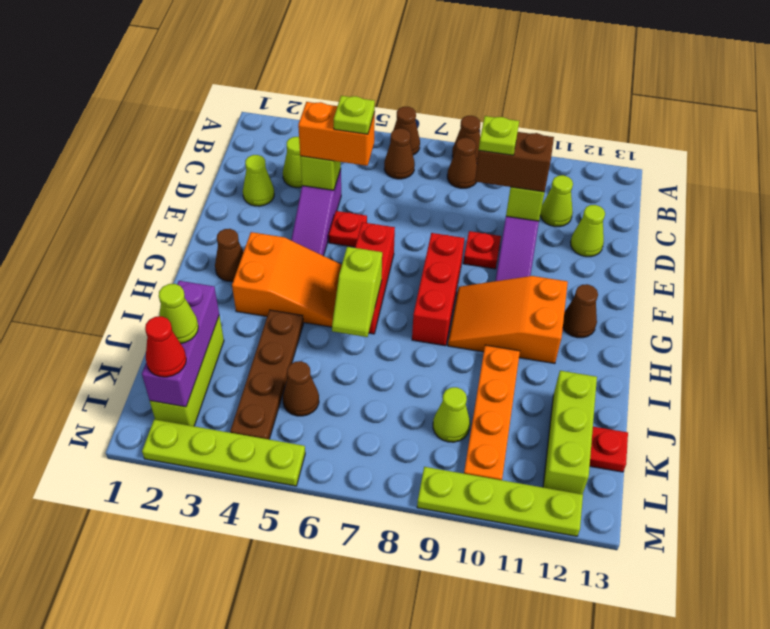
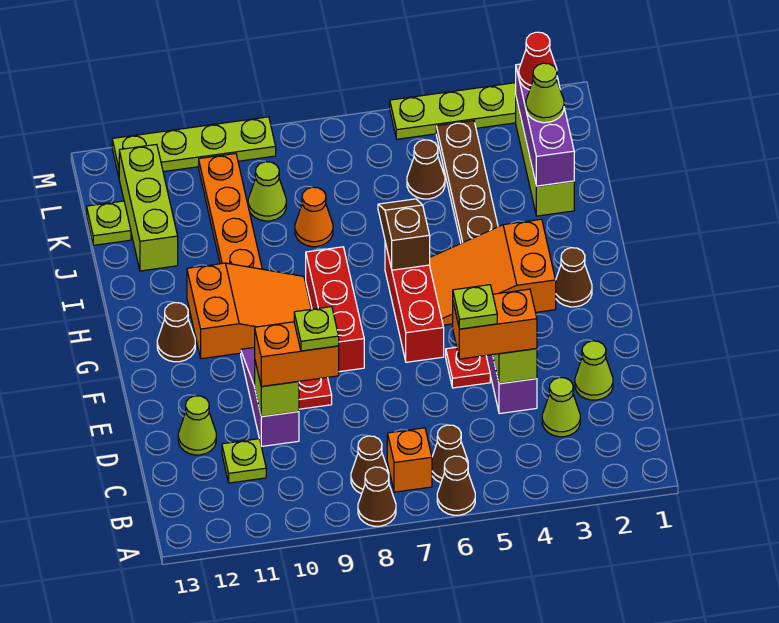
none -> orange 1x1 brick [387,428,432,492]
lime 1x1 cone [540,175,573,227] -> lime 1x1 plate [222,439,266,483]
brown 1x2 brick [475,132,554,192] -> orange 1x2 brick [255,322,339,387]
lime 1x2 slope [332,247,382,337] -> brown 1x2 slope [378,199,430,270]
none -> orange 1x1 cone [295,187,333,247]
red 1x1 plate [590,427,628,472] -> lime 1x1 plate [87,201,131,245]

